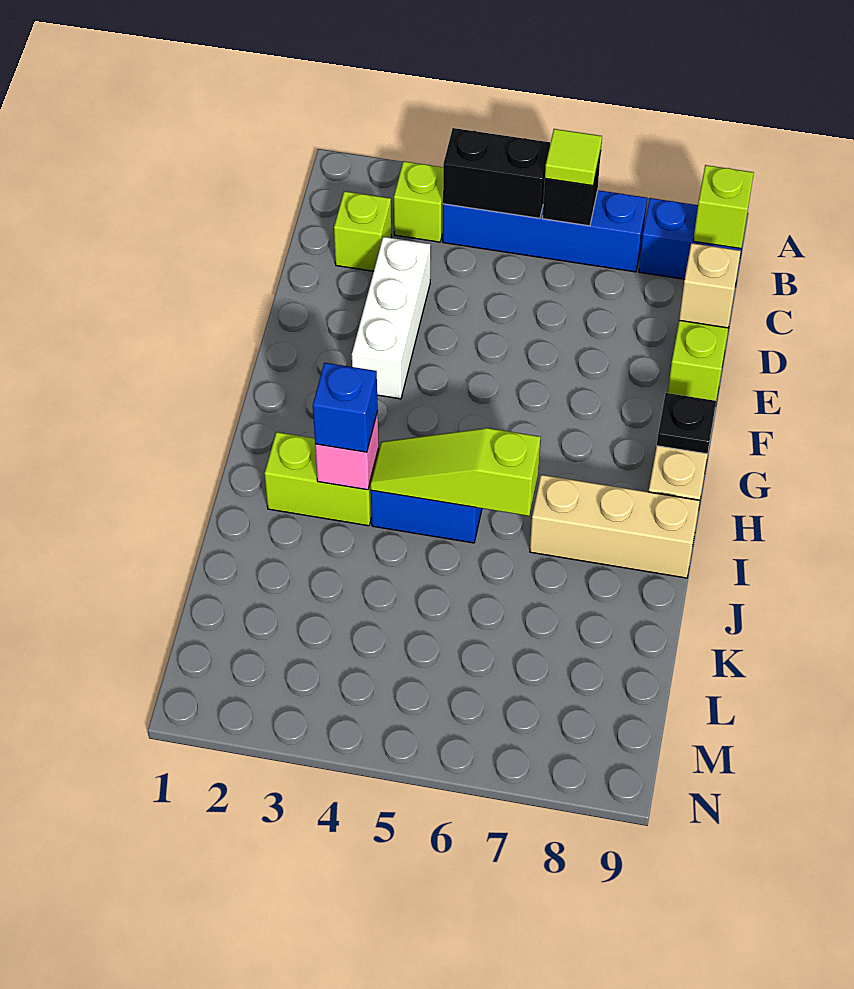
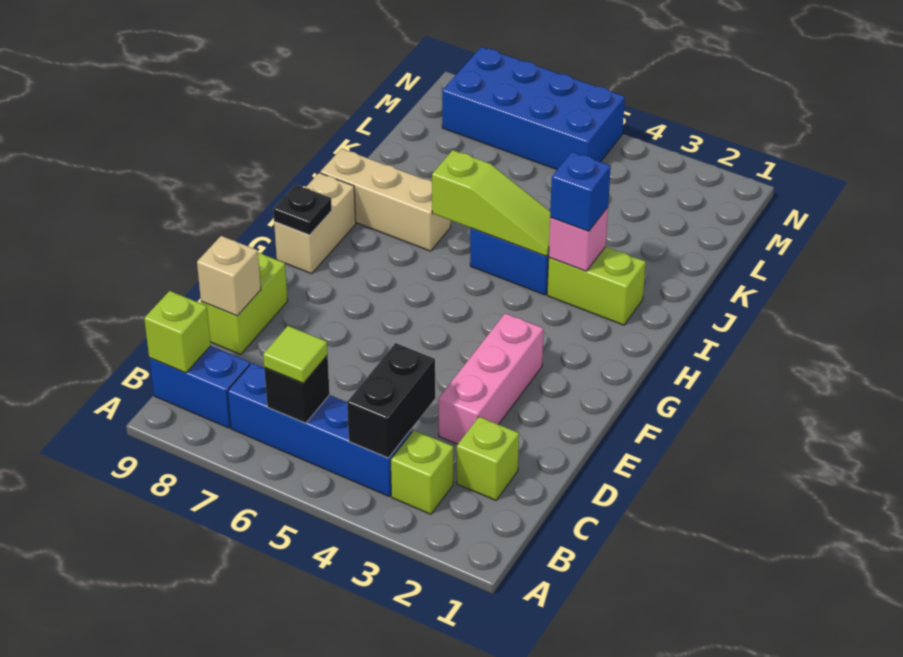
black 1x2 brick [443,128,550,218] -> black 1x2 brick turned to [347,343,435,458]
white 1x3 brick [352,237,431,399] -> pink 1x3 brick [438,313,544,444]
none -> blue 2x4 brick [442,47,625,169]

